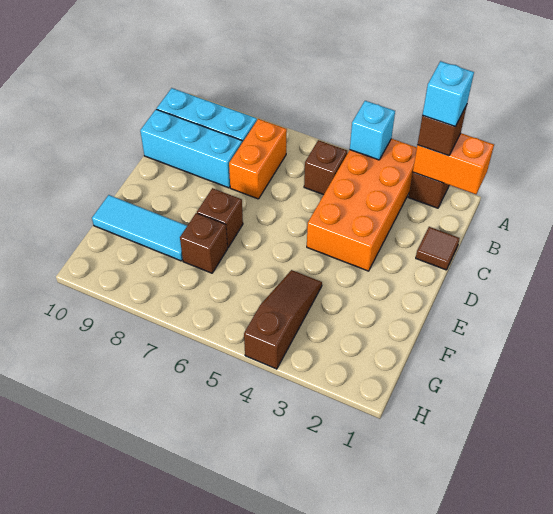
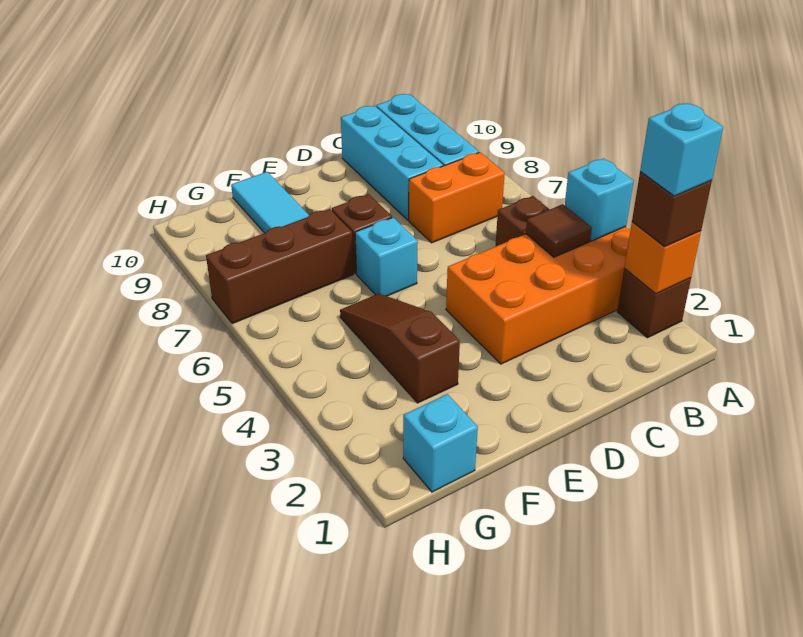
orange 1x2 brick [413,133,494,194] -> orange 1x1 brick [624,222,701,294]
brown 1x1 tile [416,227,460,270] -> brown 1x1 tile moved to [526,204,592,257]
none -> cyan 1x1 brick [355,218,418,296]
brown 1x3 slope [244,270,322,369] -> brown 1x3 slope turned to [340,294,460,403]
brown 1x1 brick [180,213,227,273] -> brown 1x3 brick [206,209,354,324]
none -> cyan 1x1 brick [403,394,478,492]

